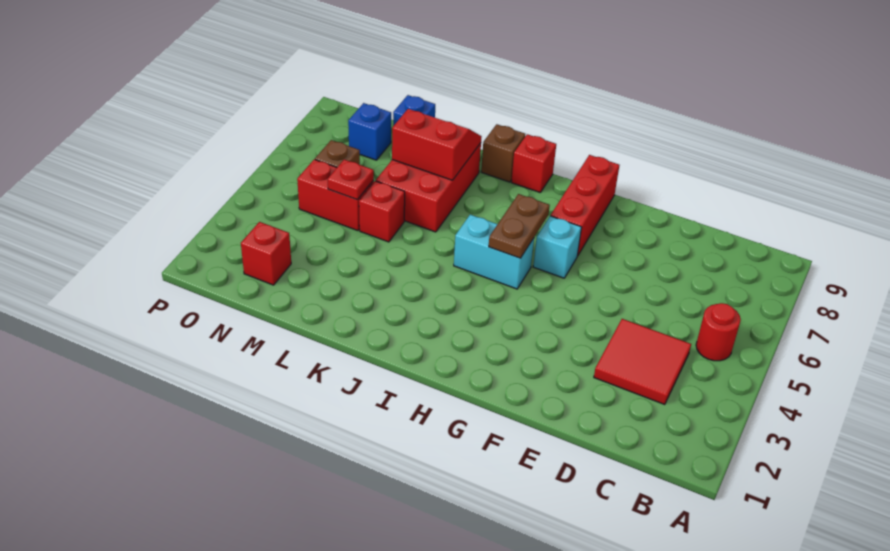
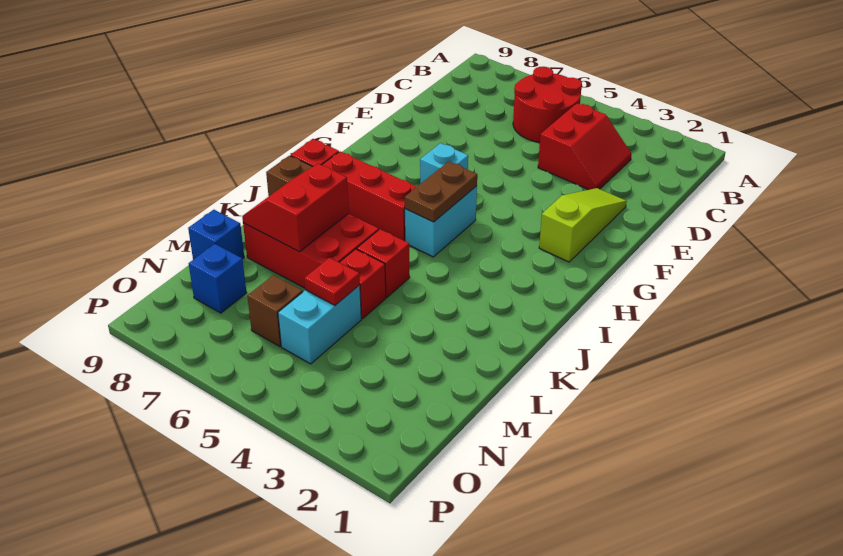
red 1x1 round brick [696,303,741,361] -> red 2x2 round brick [513,67,582,142]
red 2x2 tile [594,319,691,405] -> red 2x2 slope [538,103,632,190]
none -> lime 1x3 slope [539,188,627,262]
red 1x3 brick [551,155,620,256] -> red 1x3 brick moved to [322,151,416,241]
brown 1x2 plate [489,194,550,258] -> brown 1x2 plate turned to [405,161,477,222]
red 1x2 brick [297,159,374,231] -> cyan 1x2 brick [278,285,361,364]
red 1x1 brick [241,222,291,285] -> red 1x1 brick moved to [357,229,410,297]

